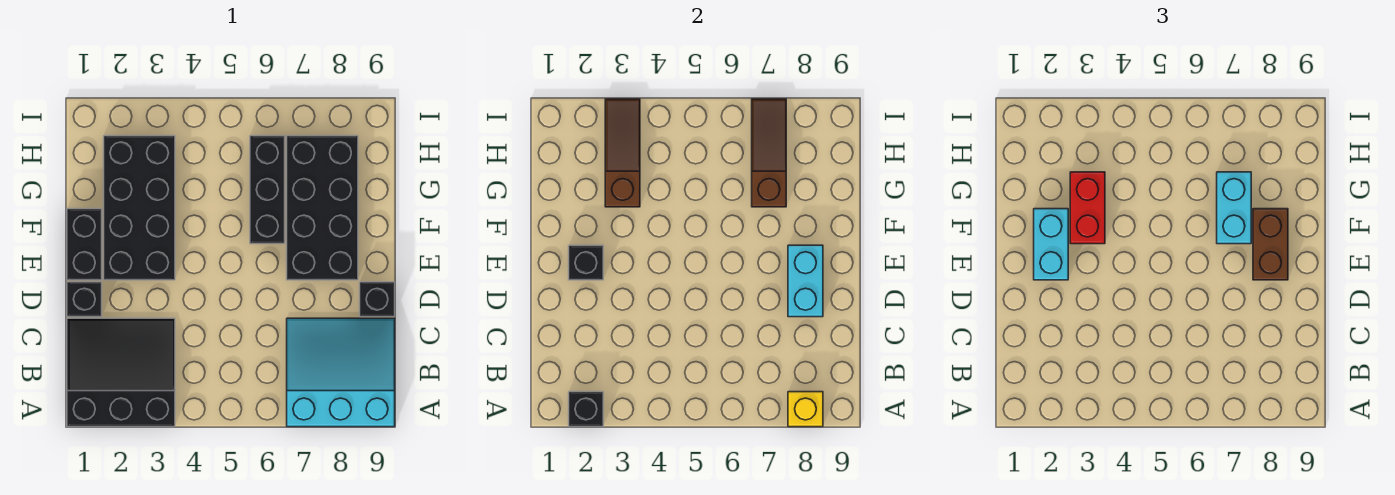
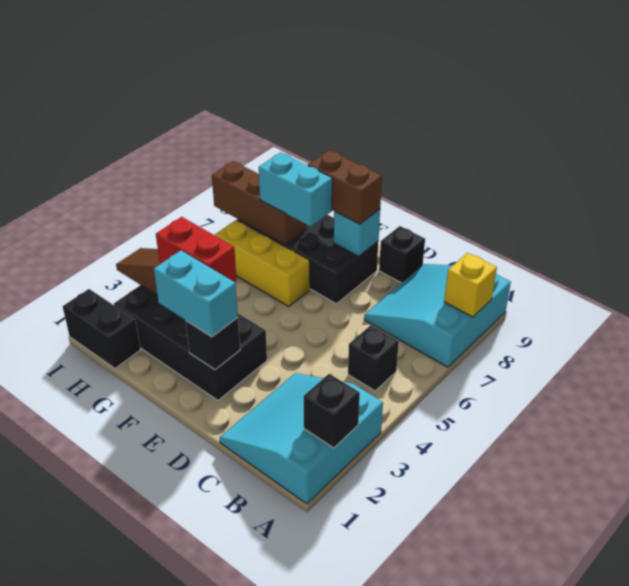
black 3x3 slope [67,318,175,427] -> cyan 3x3 slope [219,373,383,504]
black 1x1 brick [67,282,102,317] -> black 1x1 brick moved to [348,325,399,391]
cyan 1x2 brick [788,245,823,317] -> cyan 1x1 brick [334,209,380,256]
black 1x2 brick [67,209,102,280] -> black 1x2 brick moved to [63,289,141,368]
black 1x3 brick [250,136,285,244] -> yellow 1x3 brick [215,220,310,306]
brown 1x3 slope [752,99,786,207] -> brown 1x3 brick [212,161,306,245]

